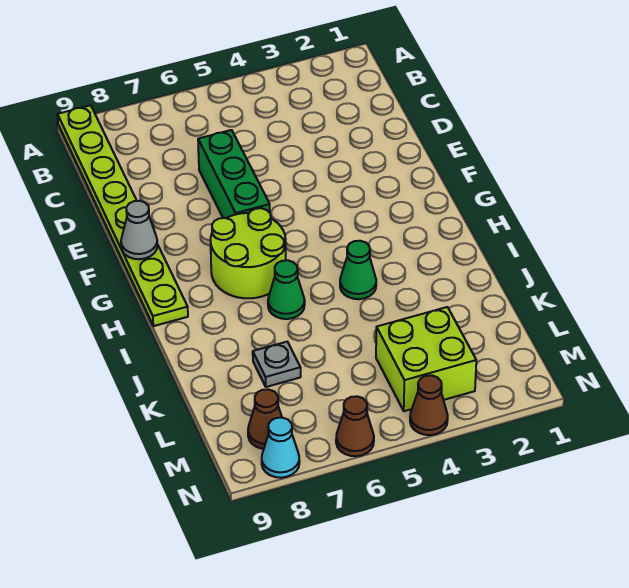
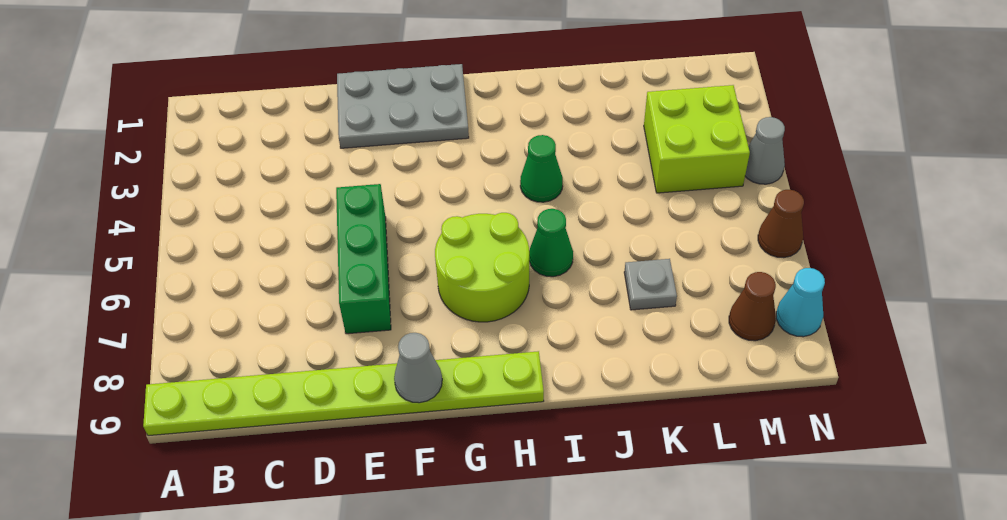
green 1x3 brick [198,130,270,218] -> green 1x3 brick turned to [336,184,391,334]
none -> grey 2x3 plate [337,64,469,148]
brown 1x1 cone [410,375,448,435] -> grey 1x1 cone [745,117,785,184]

